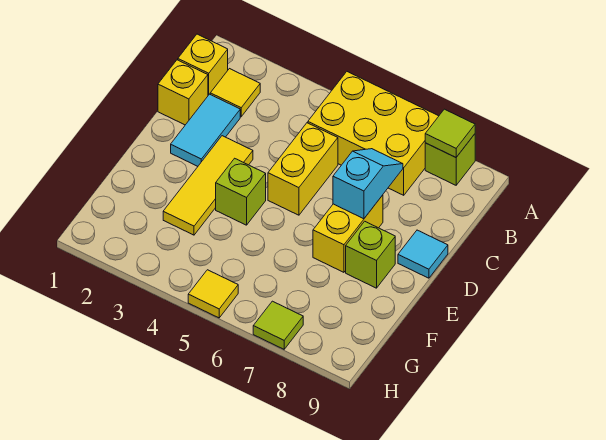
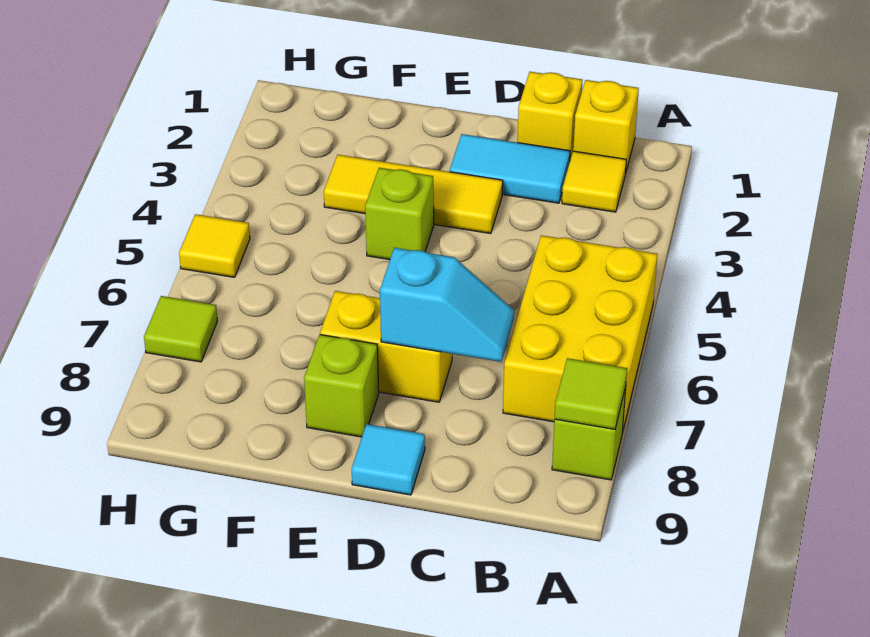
yellow 1x2 brick [268,123,338,215] -> none

